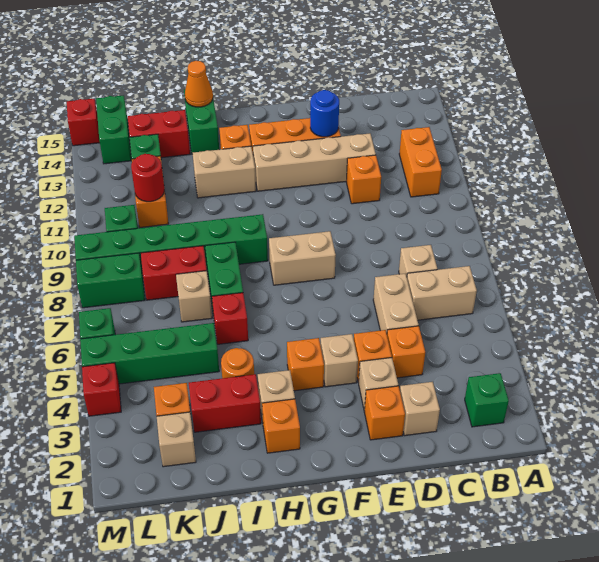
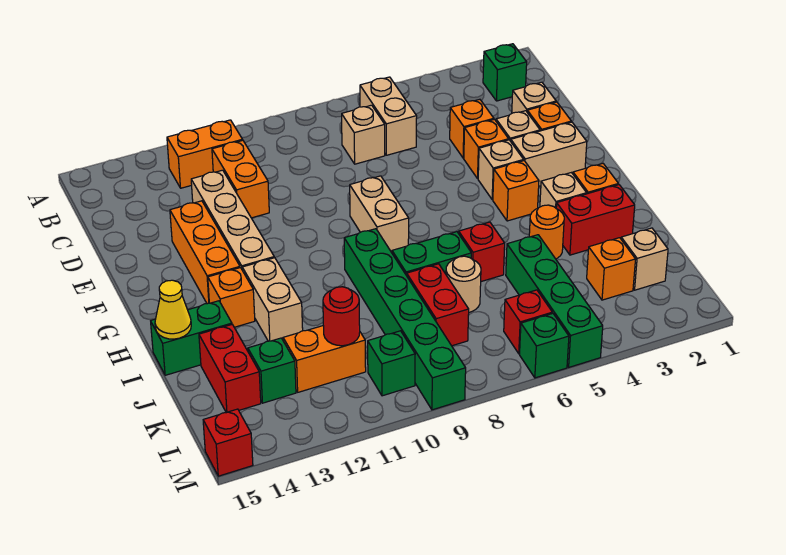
tan 1x2 brick [373,274,418,333] -> tan 1x2 brick moved to [511,122,587,186]
orange 1x1 brick [346,155,381,204] -> orange 1x2 brick [212,140,269,218]
blue 1x1 round brick [310,90,339,137] -> none
red 1x2 brick [189,374,261,432] -> red 1x2 brick turned to [556,185,635,255]
orange 1x1 cone [185,61,213,107] -> yellow 1x1 cone [155,280,191,339]
tan 1x1 brick [176,271,212,322] -> tan 1x1 round brick [446,256,481,312]
green 1x2 brick [76,253,145,308] -> none
green 1x2 brick [96,96,132,164] -> none
red 1x1 brick [82,363,121,416] -> red 1x1 brick moved to [504,290,552,354]

